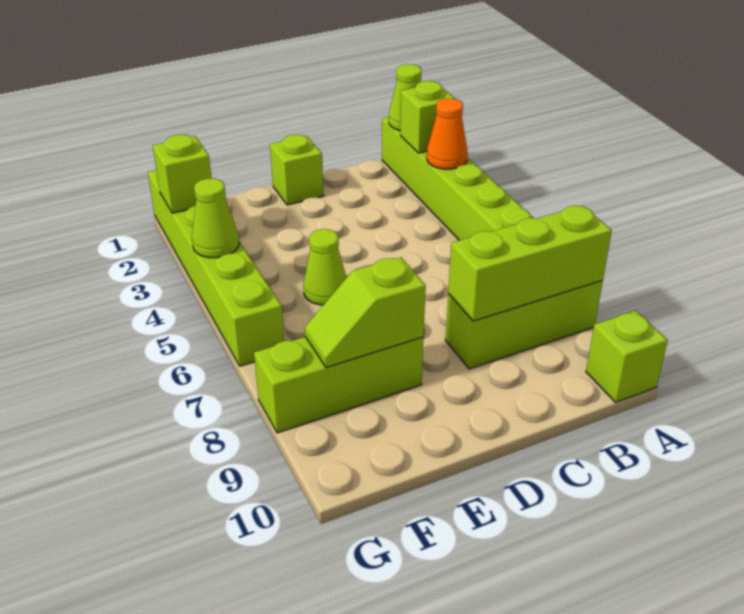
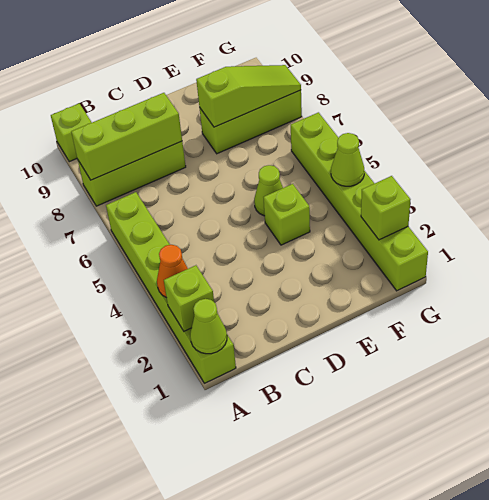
lime 1x1 brick [270,135,324,205] -> lime 1x1 brick moved to [264,184,310,245]
lime 1x2 slope [305,257,426,368] -> lime 1x3 slope [196,65,301,127]

